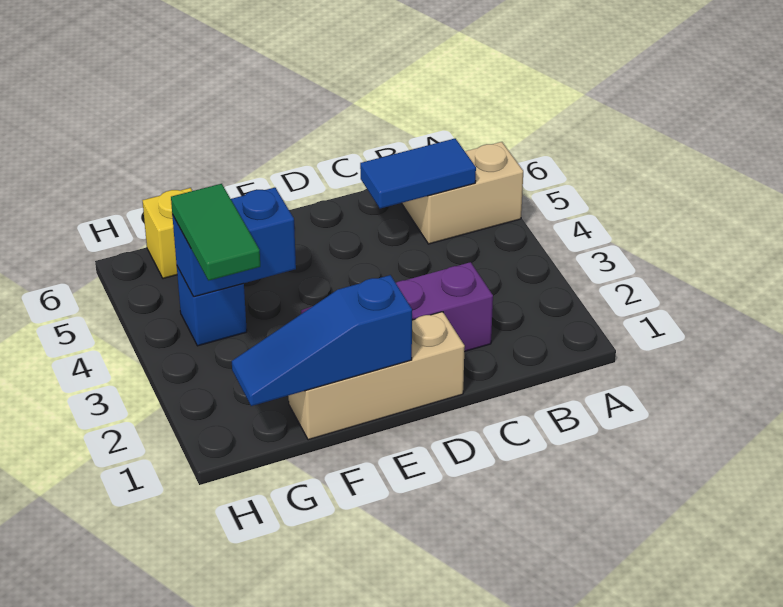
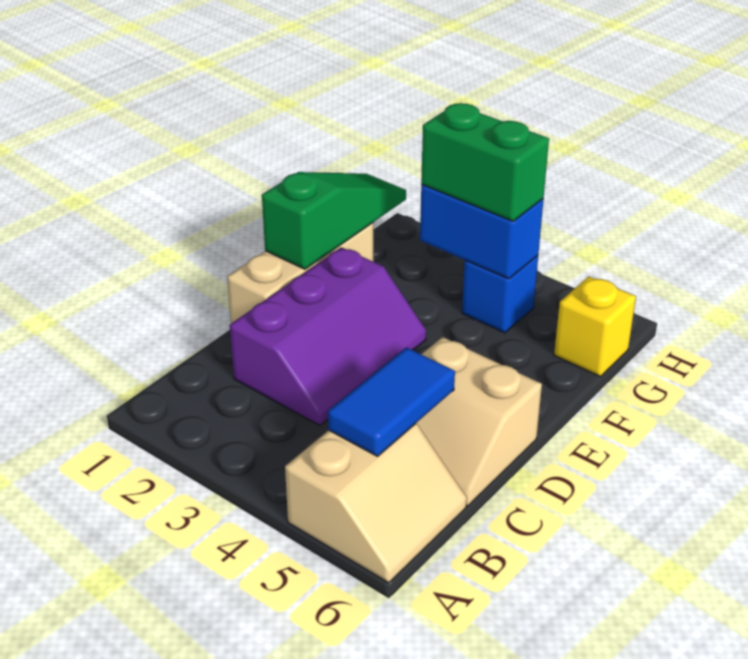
none -> tan 2x2 slope [416,337,542,506]
blue 1x3 slope [232,275,412,406] -> green 1x3 slope [262,172,406,269]
blue 1x2 brick [172,188,296,297] -> blue 1x2 brick turned to [420,185,543,279]
green 1x2 tile [171,184,260,281] -> green 1x2 brick [421,103,549,221]

